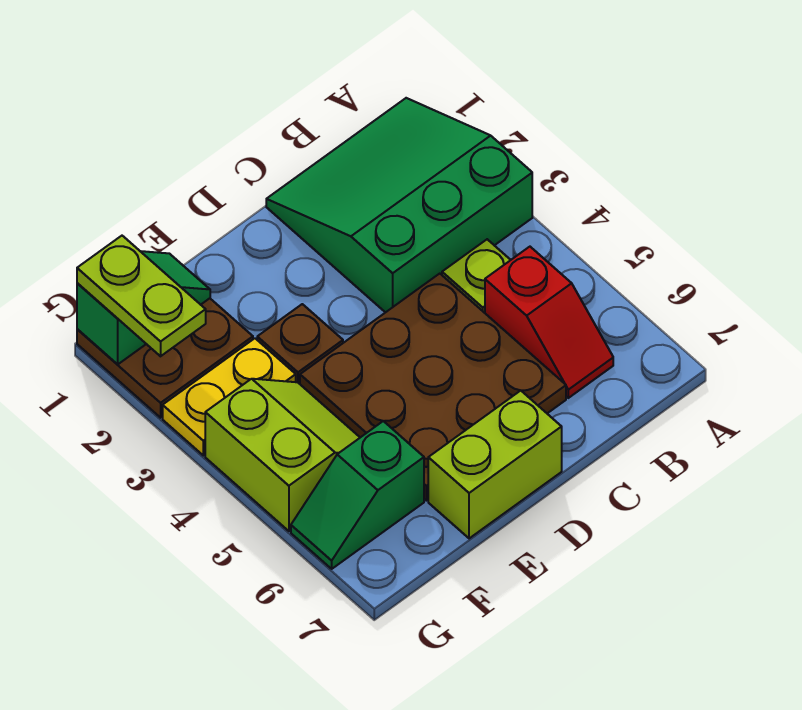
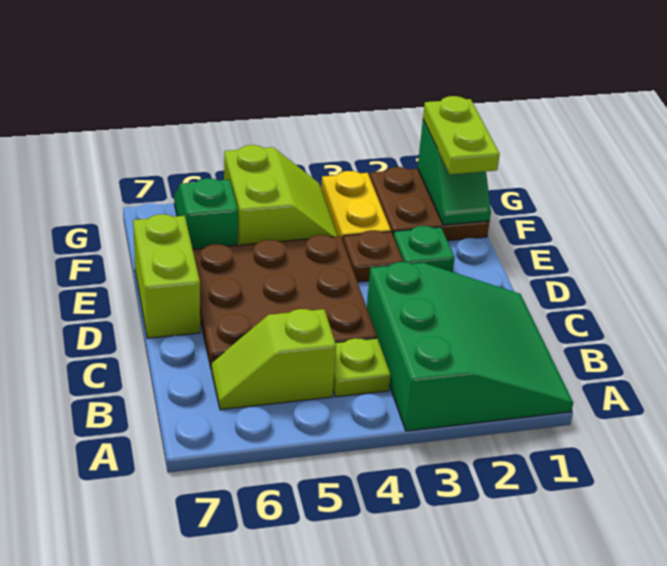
red 1x2 slope [485,247,613,398] -> lime 1x2 slope [212,309,336,410]
none -> green 1x1 plate [393,226,455,272]
lime 2x2 slope [205,379,360,531] -> lime 2x2 slope turned to [224,145,338,245]
lime 1x2 plate [77,236,206,356] -> lime 1x2 plate turned to [423,96,500,174]

